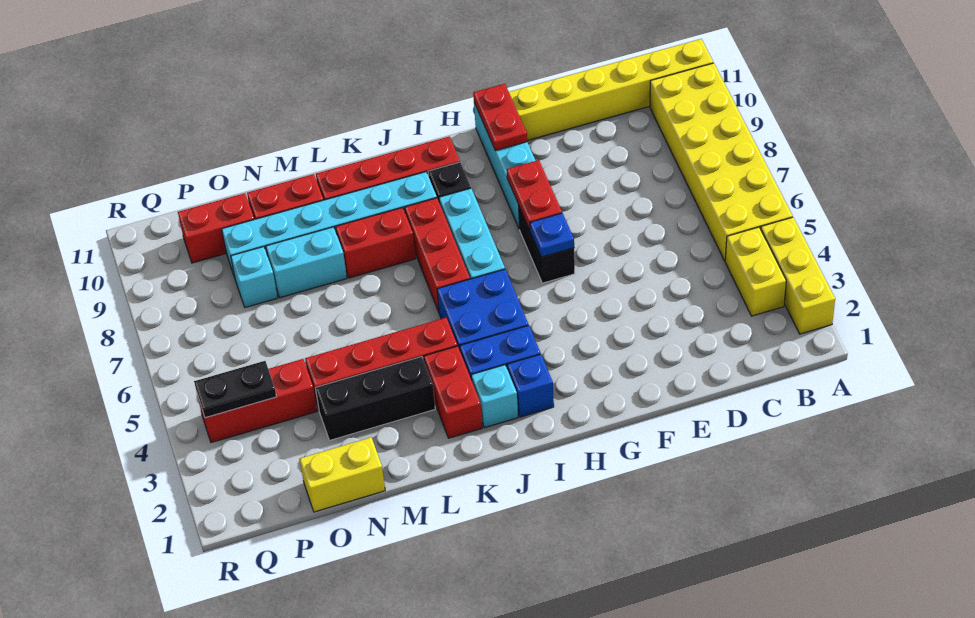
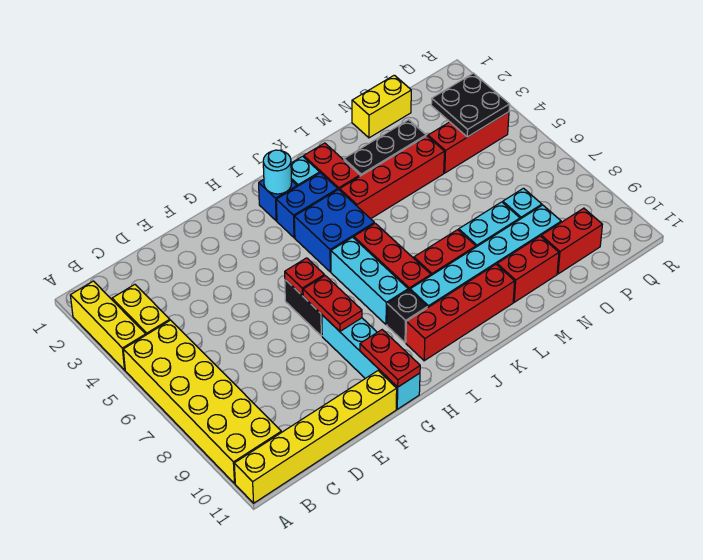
blue 1x1 plate [530,213,574,257] -> red 1x1 plate [285,258,324,296]
none -> cyan 1x1 round brick [263,150,292,194]
black 1x2 plate [194,361,276,418] -> black 2x2 plate [431,73,510,137]

